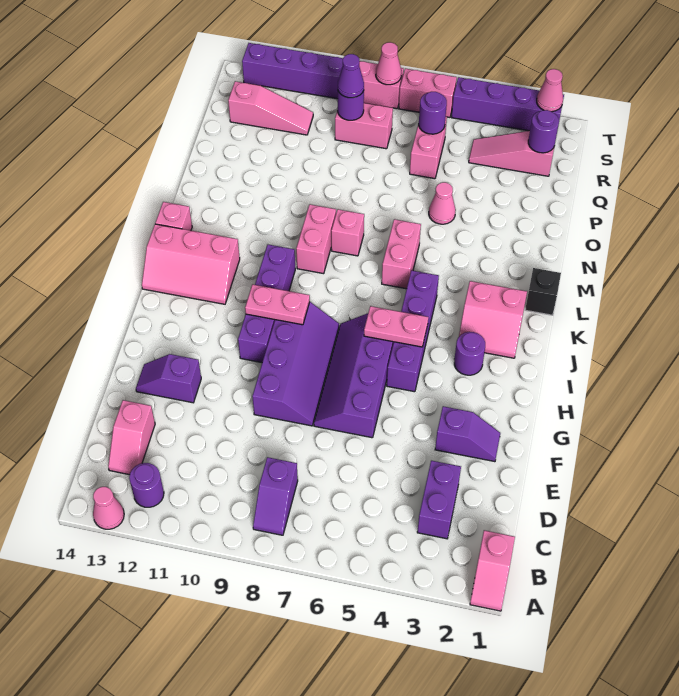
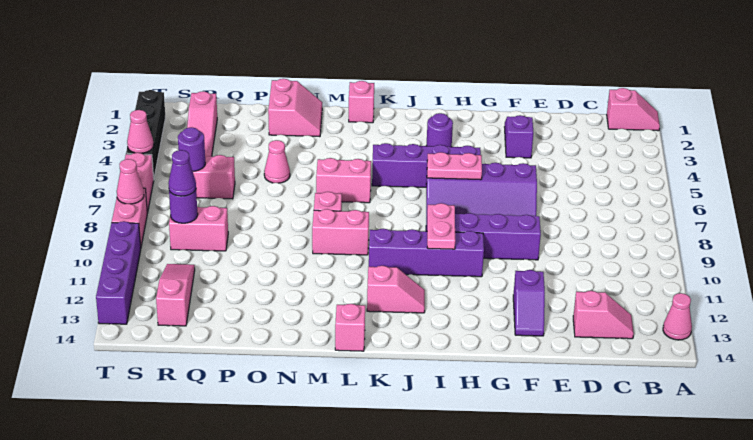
purple 1x2 slope [253,457,298,535] -> none
purple 1x1 round brick [129,463,164,507] -> none
purple 1x2 brick [417,461,461,539] -> none
pink 1x2 plate [364,306,428,347] -> pink 1x2 plate turned to [427,152,482,180]
pink 2x2 slope [459,281,527,358] -> pink 2x2 slope moved to [268,79,322,137]
pink 2x3 slope [142,224,240,304] -> pink 1x2 slope [367,266,425,313]
black 1x1 brick [525,268,561,315] -> pink 1x1 brick [349,81,374,123]
purple 1x1 round brick [528,110,559,153] -> none
pink 1x2 brick [335,103,393,149] -> pink 1x2 brick turned to [169,206,228,251]
purple 1x4 brick [451,77,564,131] -> black 1x4 brick [126,90,165,177]
pink 1x1 cone [537,69,563,112] -> pink 1x1 cone moved to [127,110,154,153]

